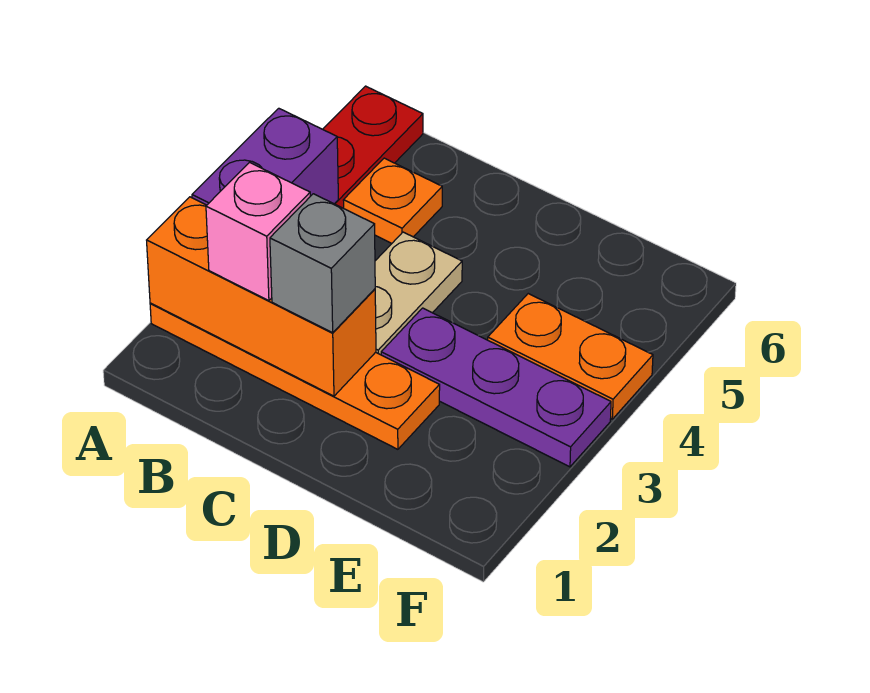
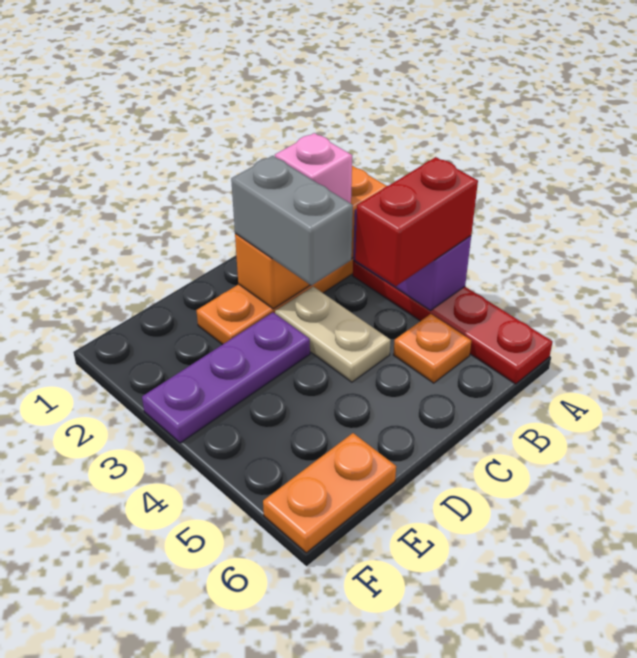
none -> red 1x2 brick [355,157,478,286]
grey 1x1 brick [270,194,375,333] -> grey 1x2 brick [231,156,353,285]
orange 1x2 plate [488,294,653,419] -> orange 1x2 plate moved to [263,433,396,553]

